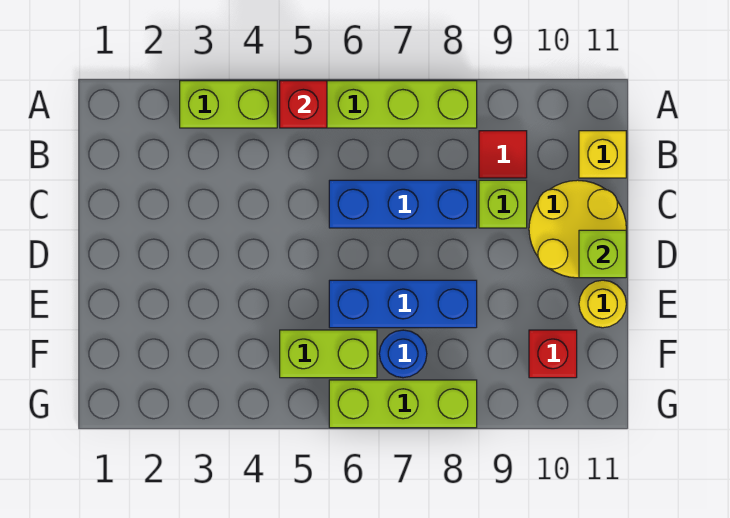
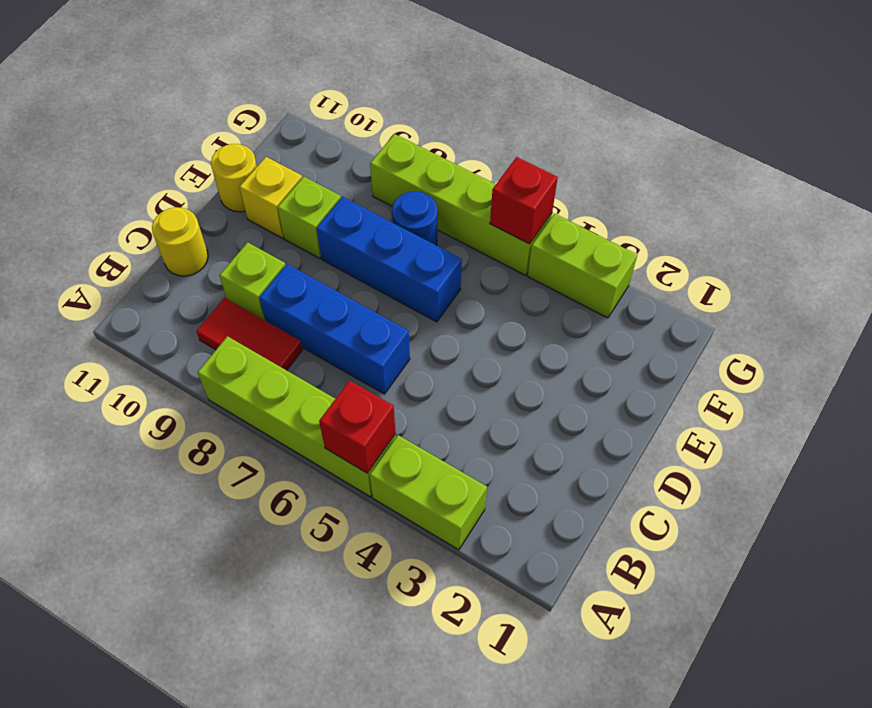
red 1x1 tile [479,131,527,178] -> red 1x2 tile [197,298,303,370]
yellow 1x1 brick [579,131,626,178] -> yellow 1x1 brick moved to [239,157,302,238]
yellow 2x2 round brick [529,180,626,278] -> yellow 1x1 round brick [152,207,208,276]
lime 1x1 brick [579,230,626,278] -> lime 1x1 brick moved to [278,177,341,258]
lime 1x2 brick [280,330,377,378] -> lime 1x2 brick moved to [528,214,637,318]
red 1x1 brick [529,330,577,378] -> red 1x1 brick moved to [490,157,558,244]
lime 1x3 brick [329,380,477,428] -> lime 1x4 brick [370,134,552,275]

